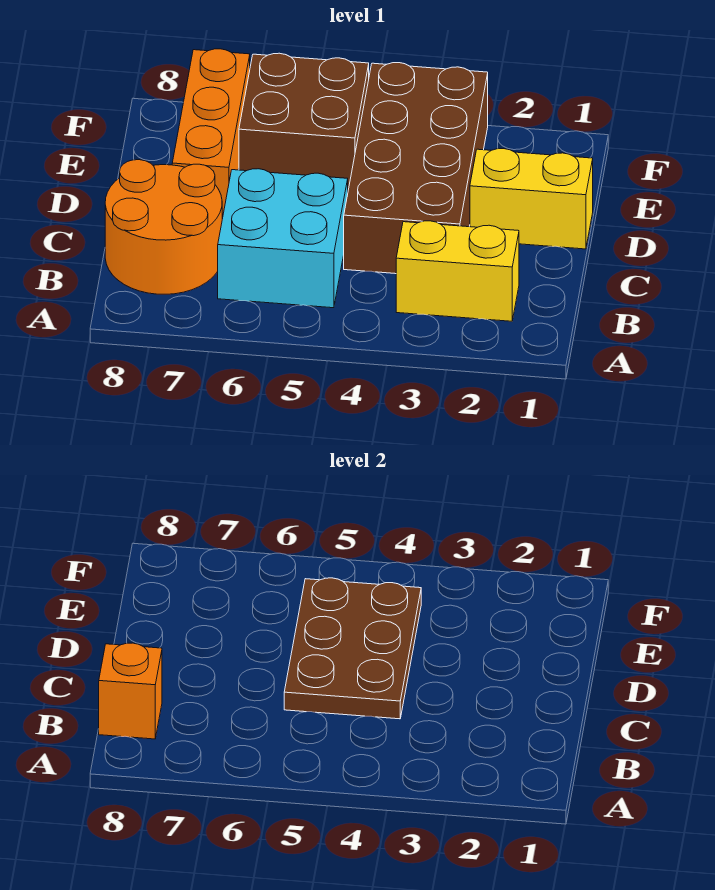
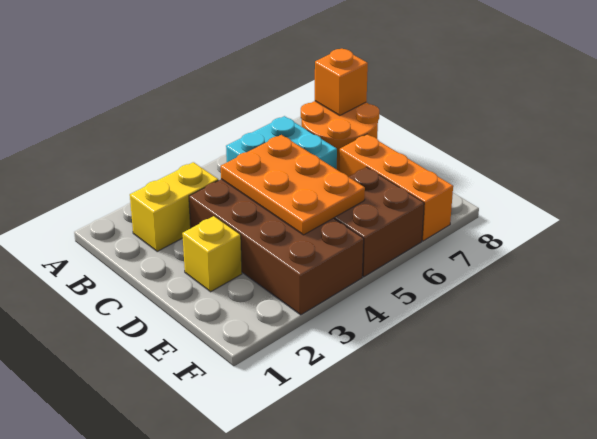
brown 2x3 plate [284,578,421,719] -> orange 2x3 plate [221,135,365,235]
yellow 1x2 brick [470,149,593,249] -> yellow 1x1 brick [182,216,242,292]

